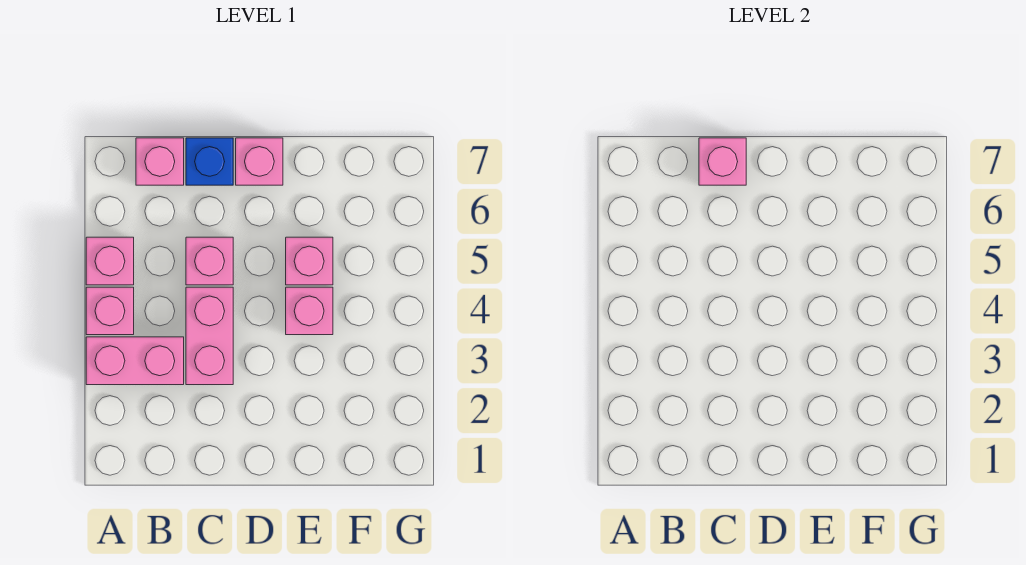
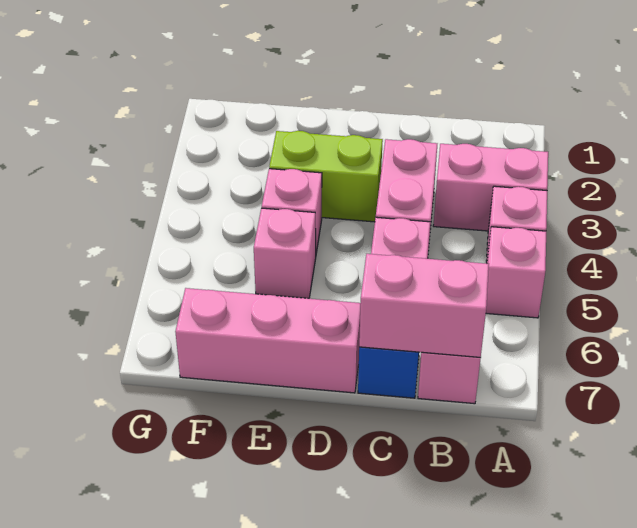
pink 1x1 brick [699,138,746,185] -> pink 1x2 brick [359,254,489,357]
none -> lime 1x2 brick [269,131,383,222]
pink 1x1 brick [236,138,283,185] -> pink 1x3 brick [175,288,361,393]

